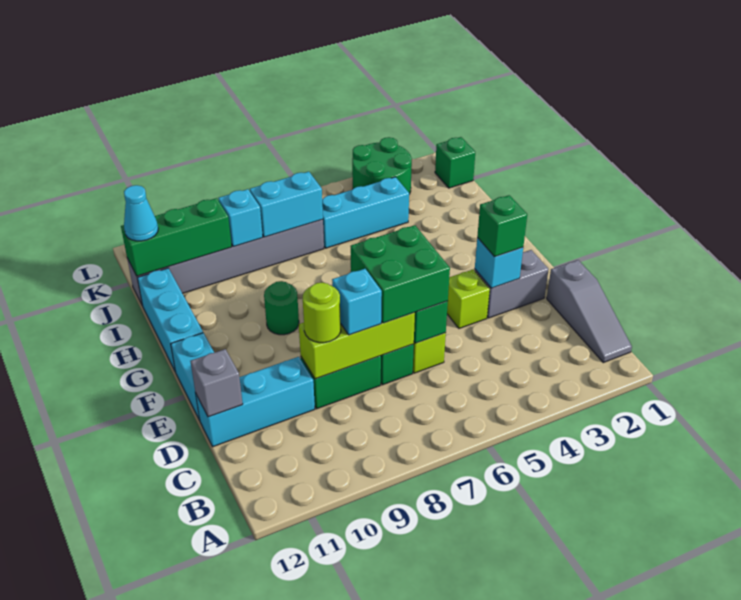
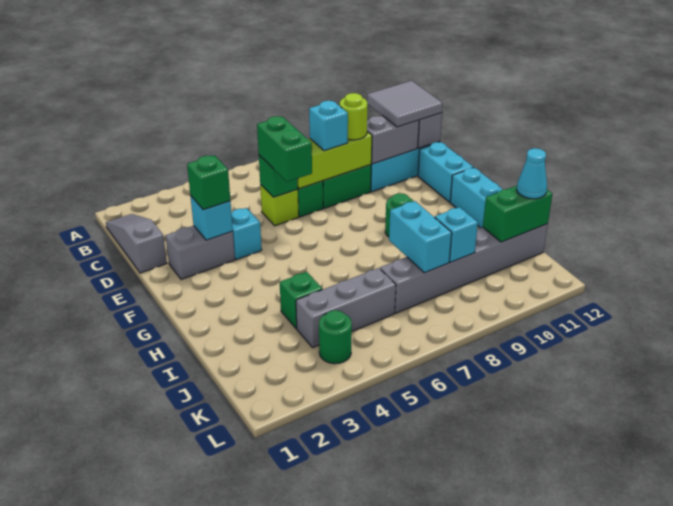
none -> grey 2x2 tile [367,81,443,127]
green 2x2 brick [350,225,450,323] -> green 1x2 brick [257,116,312,182]
none -> grey 1x2 brick [367,116,419,164]
lime 1x1 brick [447,270,490,328] -> cyan 1x1 brick [231,208,262,260]
cyan 1x3 brick [322,177,409,248] -> grey 1x3 brick [296,268,396,348]
cyan 1x2 brick [250,172,323,237] -> cyan 1x2 brick turned to [389,201,452,273]
green 1x3 brick [121,198,232,276] -> green 1x2 brick [483,186,552,242]
green 1x1 brick [435,137,475,188] -> green 1x1 brick moved to [280,272,322,329]
green 2x2 round brick [352,137,412,194] -> green 1x1 round brick [319,310,352,364]

